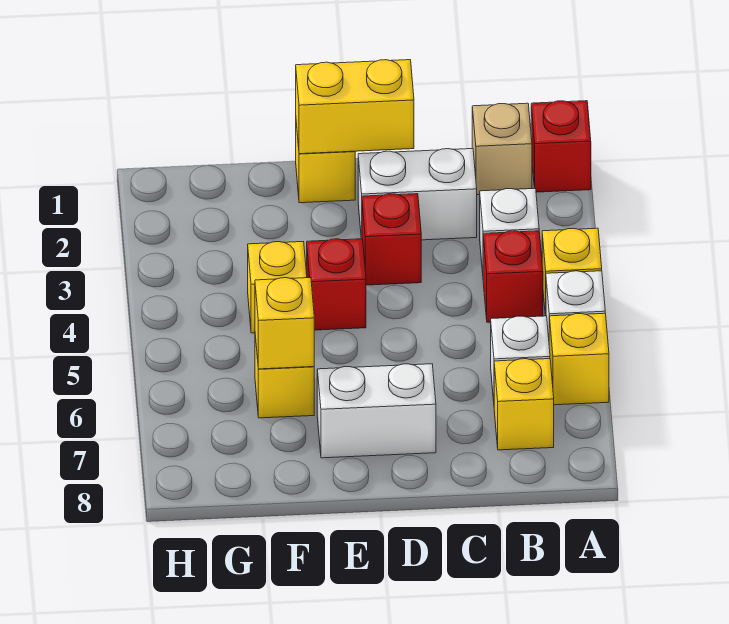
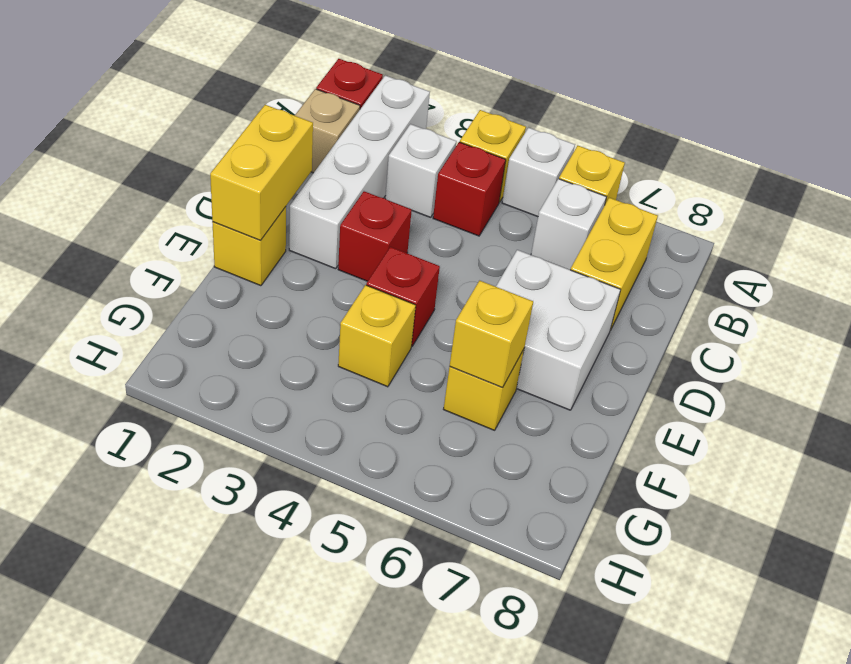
yellow 1x1 brick [494,359,554,450] -> yellow 1x2 brick [570,198,658,330]
white 1x2 brick [358,149,477,240] -> white 1x4 brick [289,75,430,269]
white 1x2 brick [317,364,436,458] -> white 2x2 brick [496,250,621,410]

